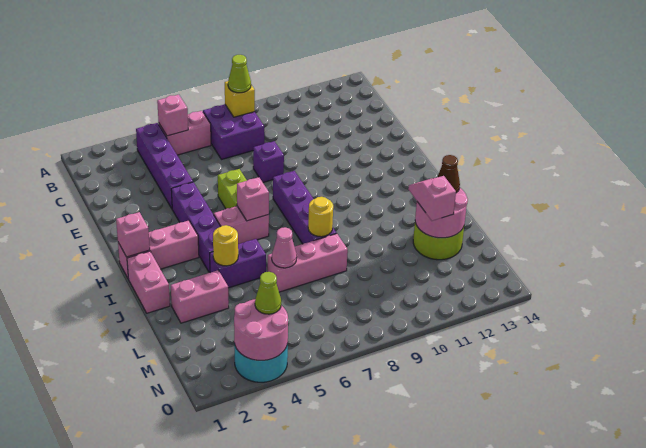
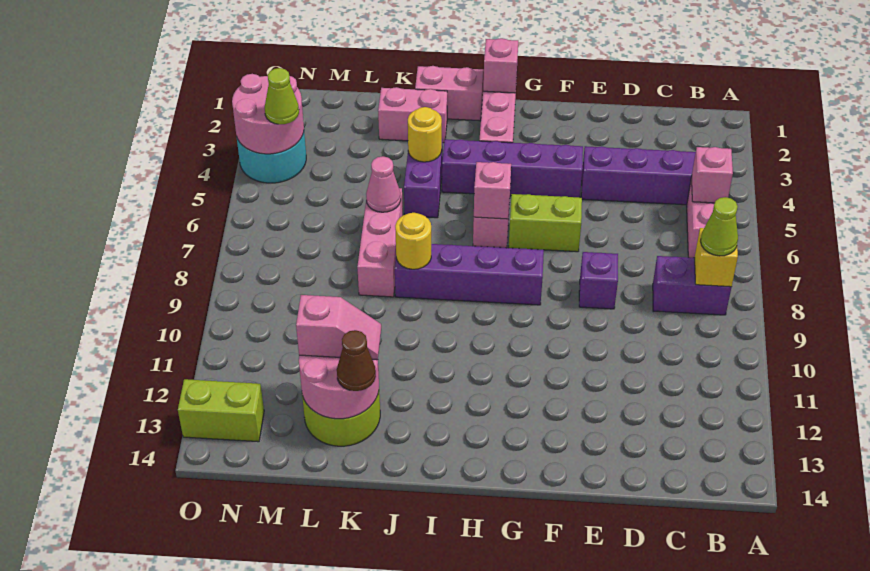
purple 2x2 brick [203,104,264,160] -> purple 1x2 brick [653,256,731,315]
pink 1x2 brick [171,270,229,323] -> pink 1x2 brick turned to [378,87,447,143]
none -> lime 1x2 brick [178,379,264,442]

